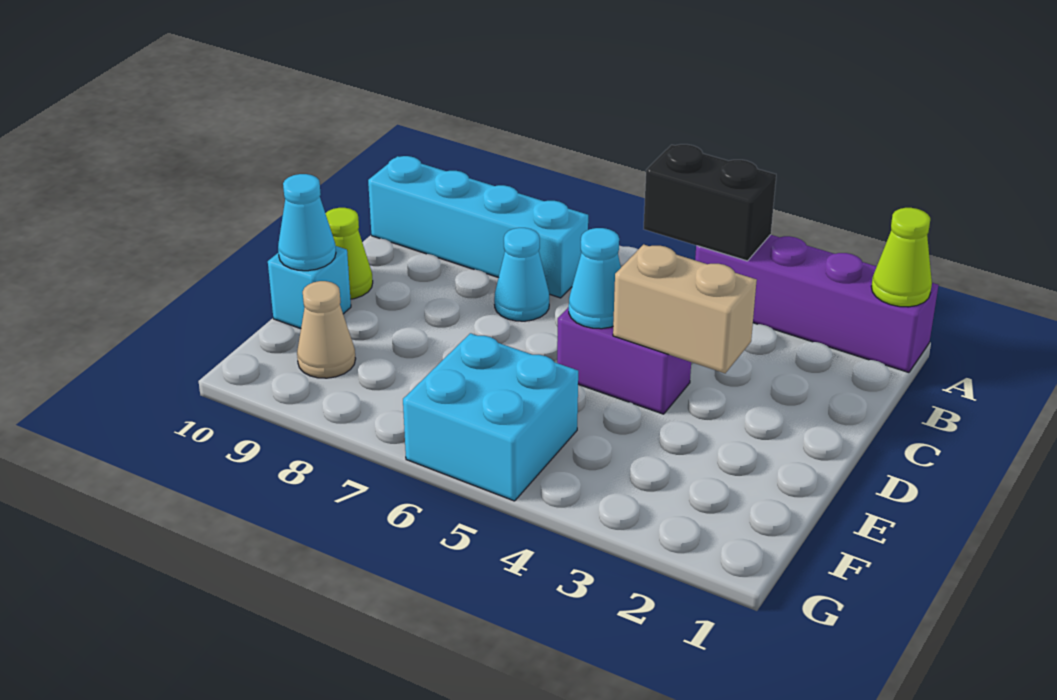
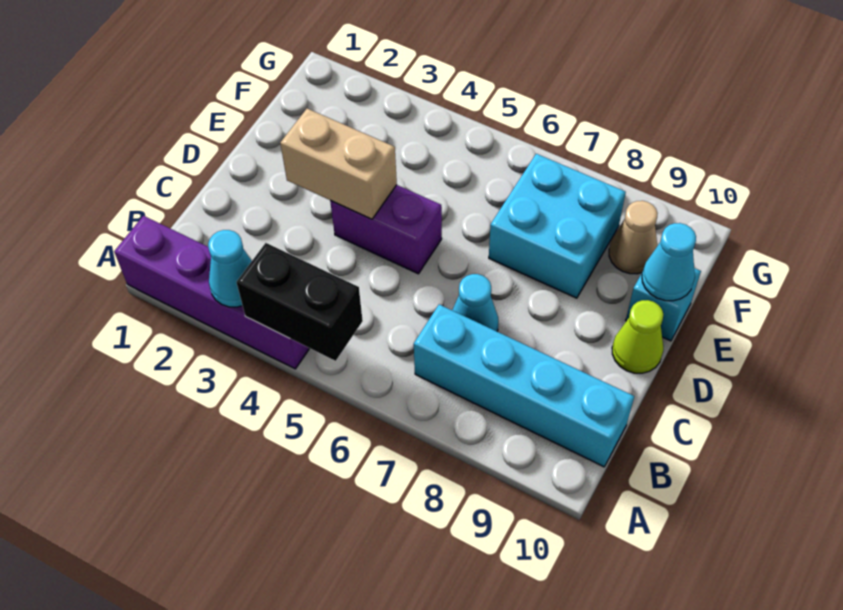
lime 1x1 cone [871,208,932,307] -> none
cyan 1x1 cone [569,228,621,329] -> cyan 1x1 cone moved to [208,230,252,307]
cyan 2x2 brick [403,333,578,501] -> cyan 2x2 brick moved to [489,154,626,298]

